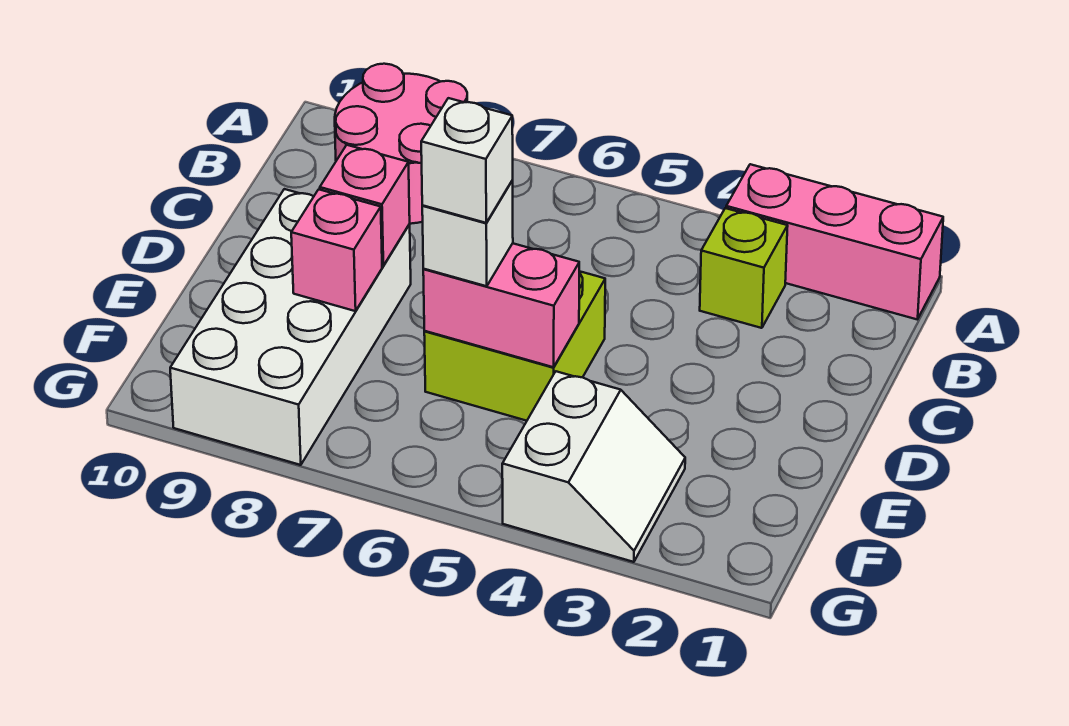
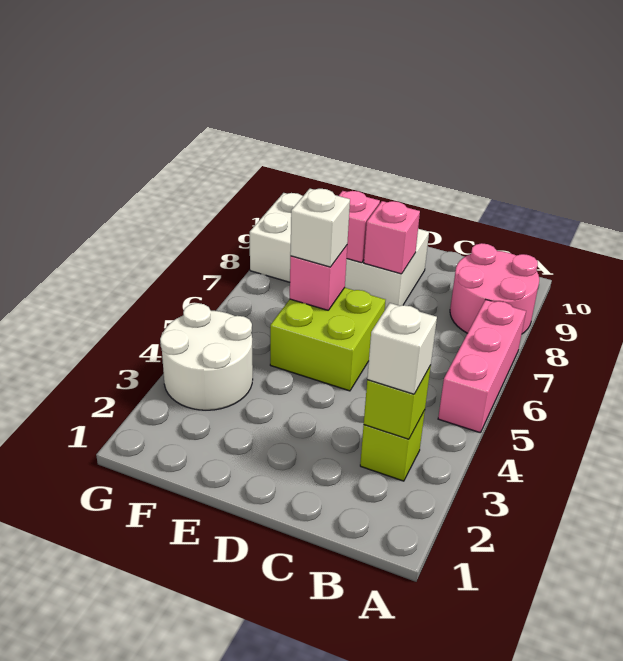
pink 1x3 brick [726,164,943,319] -> pink 1x3 brick moved to [438,300,526,433]
none -> lime 1x1 brick [364,366,431,439]
pink 1x2 brick [423,243,579,367] -> pink 1x1 brick [290,246,347,310]
white 1x1 brick [421,98,513,223] -> white 1x1 brick moved to [367,303,437,394]
white 2x2 slope [502,371,685,562] -> white 2x2 round brick [160,303,253,410]

